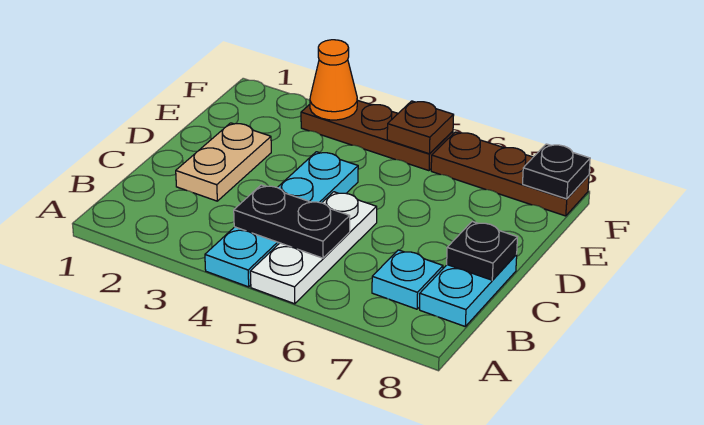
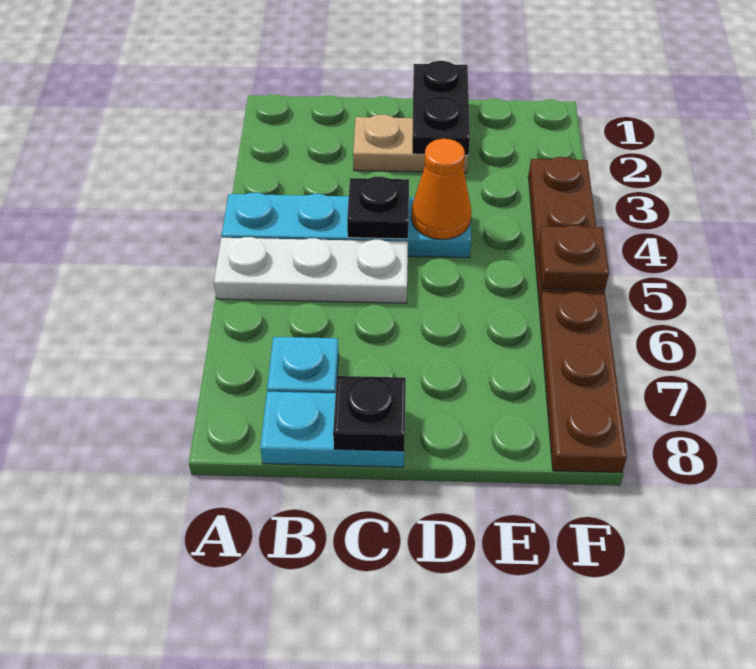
black 1x2 plate [234,185,350,258] -> black 1x2 plate moved to [412,61,470,155]
orange 1x1 cone [310,40,357,120] -> orange 1x1 cone moved to [411,139,471,239]
black 1x1 plate [523,144,590,199] -> black 1x1 plate moved to [347,177,409,239]

